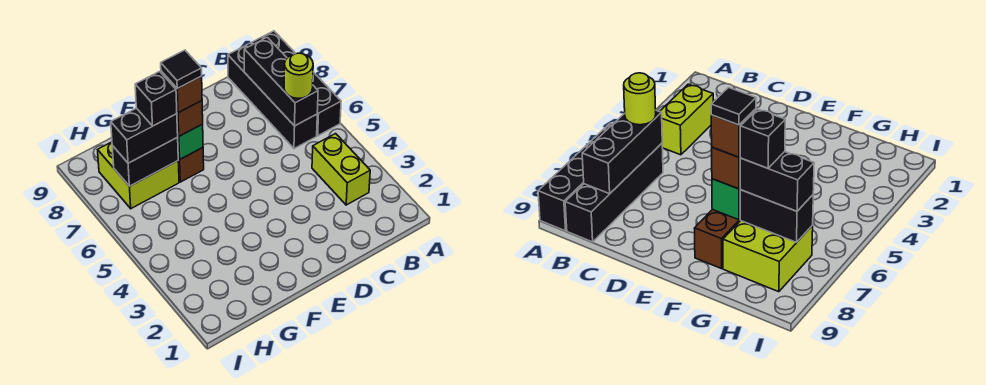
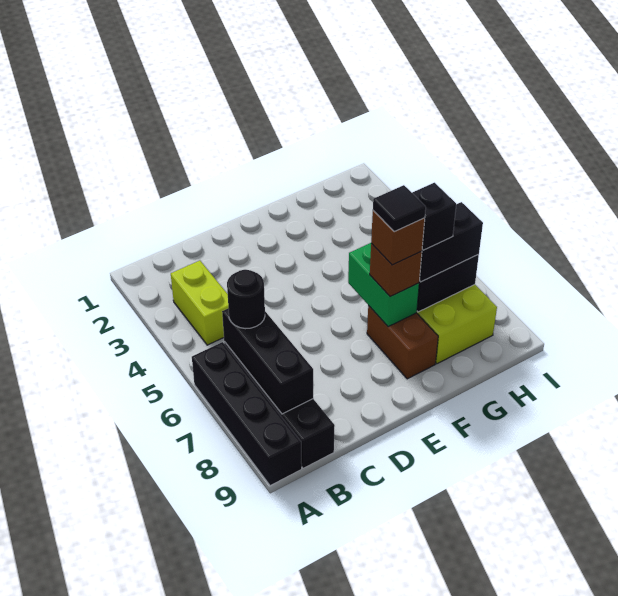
lime 1x1 round brick [284,53,313,98] -> black 1x1 round brick [227,270,265,329]
green 1x1 brick [178,124,203,159] -> green 1x2 brick [348,243,419,327]

